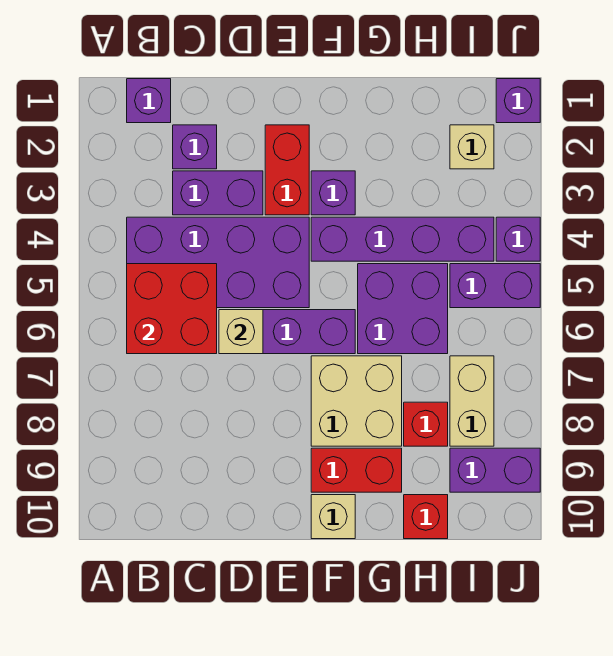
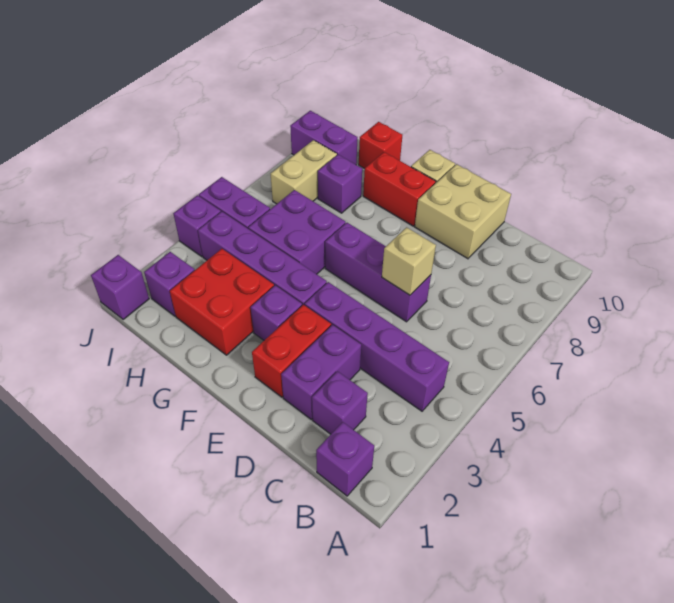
purple 2x4 brick [127,217,309,308] -> purple 1x4 brick [305,282,449,411]
red 2x2 brick [127,264,217,354] -> red 2x2 brick moved to [170,249,274,355]
purple 1x2 brick [173,171,263,215] -> purple 1x2 brick turned to [281,325,361,419]
tan 2x2 brick [311,356,402,446] -> tan 2x2 brick moved to [415,164,511,259]
red 1x1 brick [404,402,448,446] -> purple 1x1 brick [318,155,362,213]
tan 1x1 brick [450,125,494,169] -> purple 1x1 brick [144,252,195,316]

